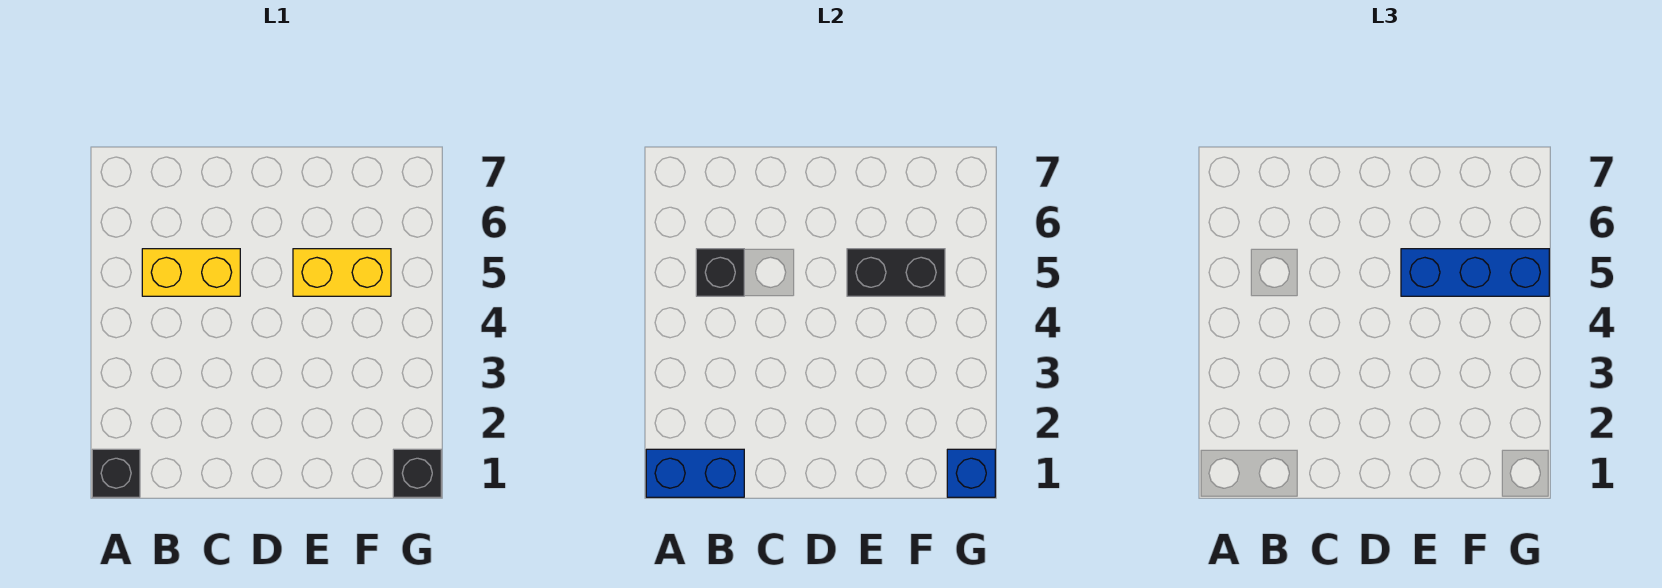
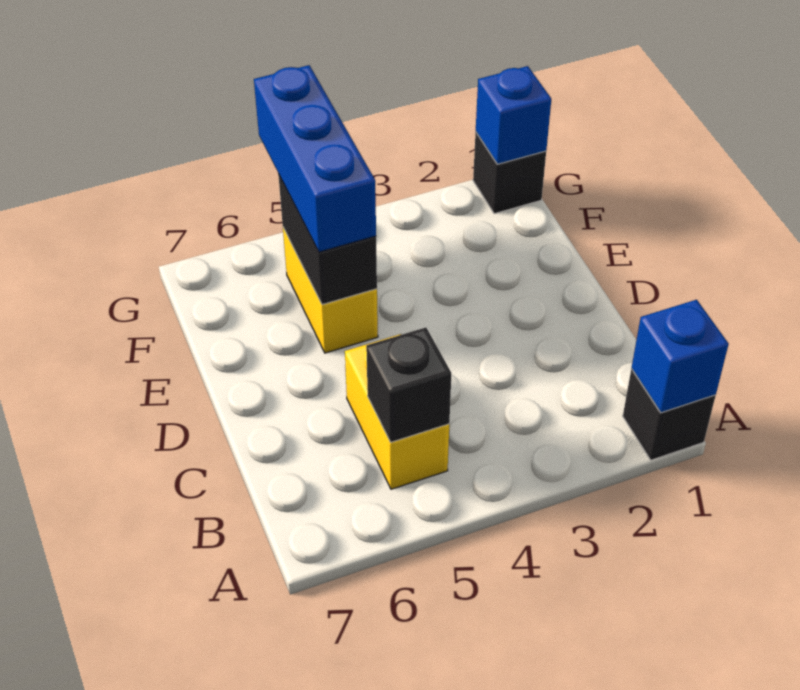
blue 1x2 brick [646,449,744,497] -> blue 1x1 brick [632,300,729,413]

